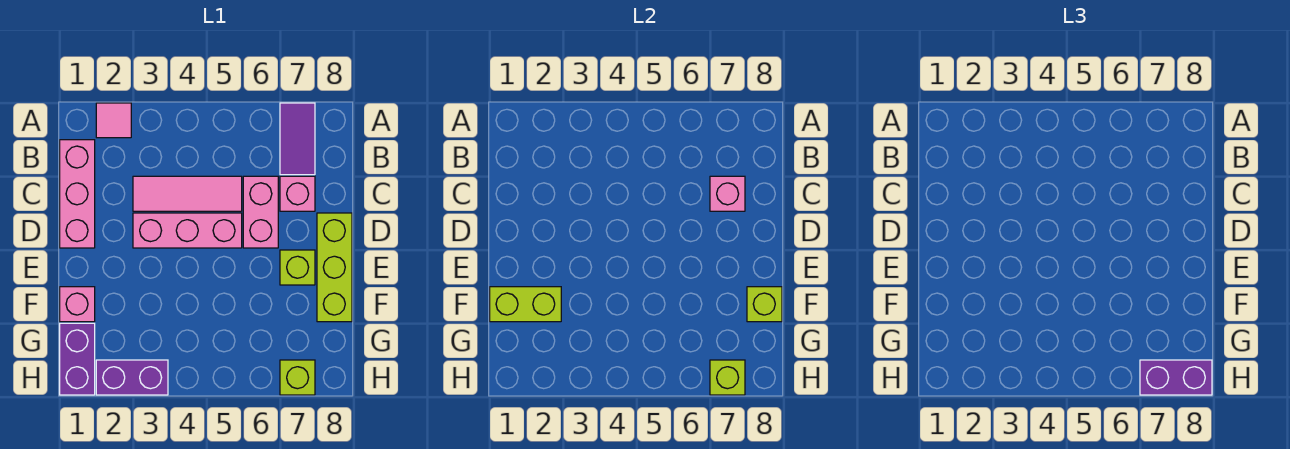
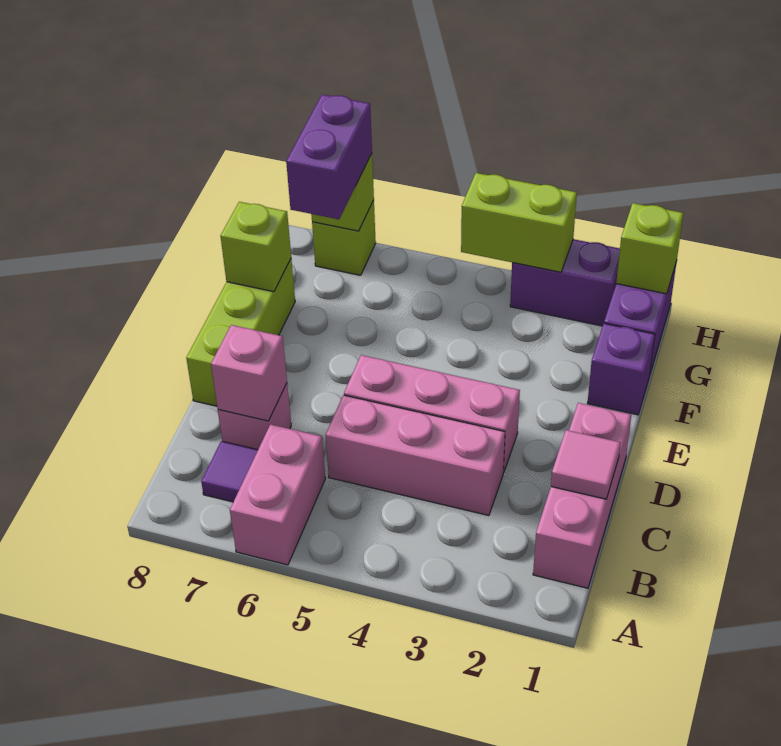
pink 1x1 tile [96,103,131,138] -> pink 1x1 tile moved to [551,430,621,499]
purple 1x2 tile [280,103,315,175] -> purple 1x1 tile [201,441,258,502]
pink 1x3 tile [133,176,242,211] -> pink 1x3 brick [326,395,505,515]
pink 1x2 brick [243,176,278,248] -> pink 1x2 brick moved to [230,424,325,565]
lime 1x1 brick [280,250,315,285] -> lime 1x1 brick moved to [616,203,683,294]
pink 1x1 brick [60,287,95,322] -> purple 1x1 brick [587,323,655,415]
lime 1x2 brick [490,287,561,322] -> lime 1x2 brick moved to [461,173,577,272]
purple 1x2 brick [1140,360,1212,395] -> purple 1x2 brick turned to [286,95,372,219]

